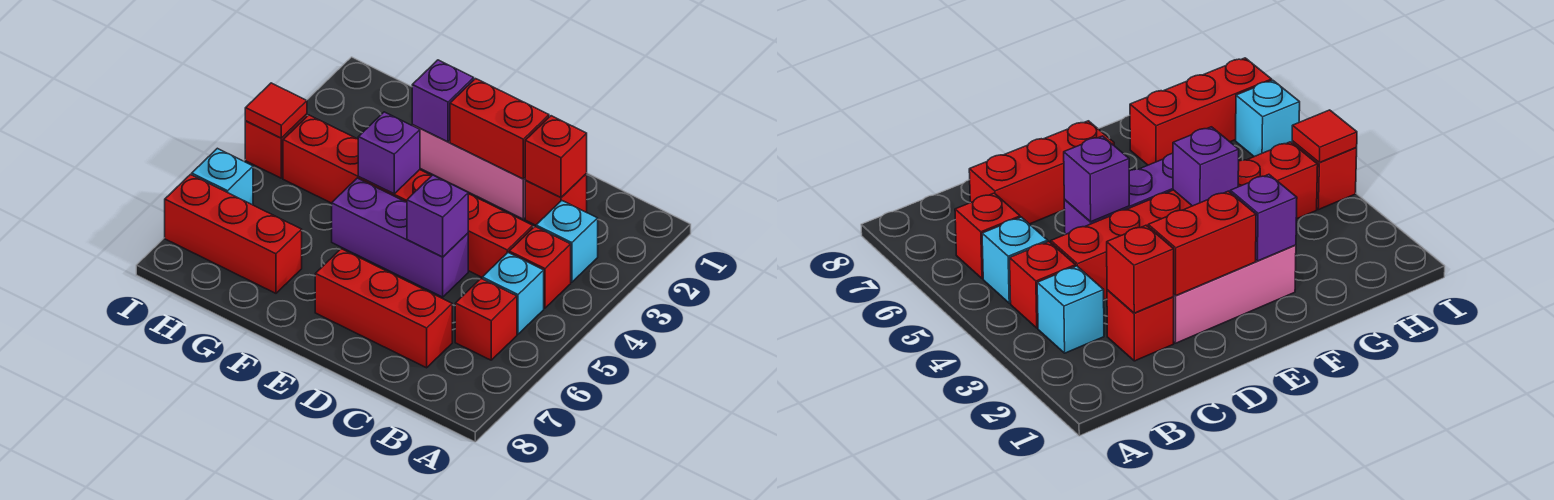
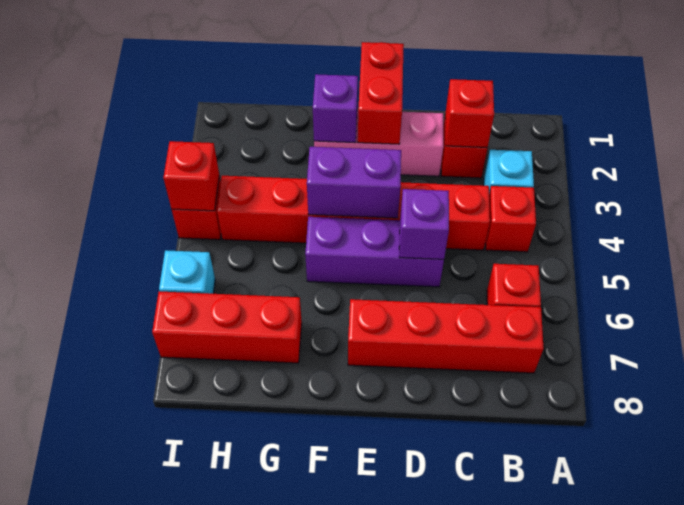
cyan 1x1 brick [482,253,544,334] -> none
red 1x3 brick [315,249,452,368] -> red 1x4 brick [348,299,544,373]
red 1x2 brick [450,79,549,179] -> red 1x2 brick turned to [358,42,404,144]
purple 1x1 brick [358,112,420,194] -> purple 1x2 brick [307,147,401,218]
red 1x1 tile [245,83,307,138] -> red 1x1 brick [163,141,219,211]

